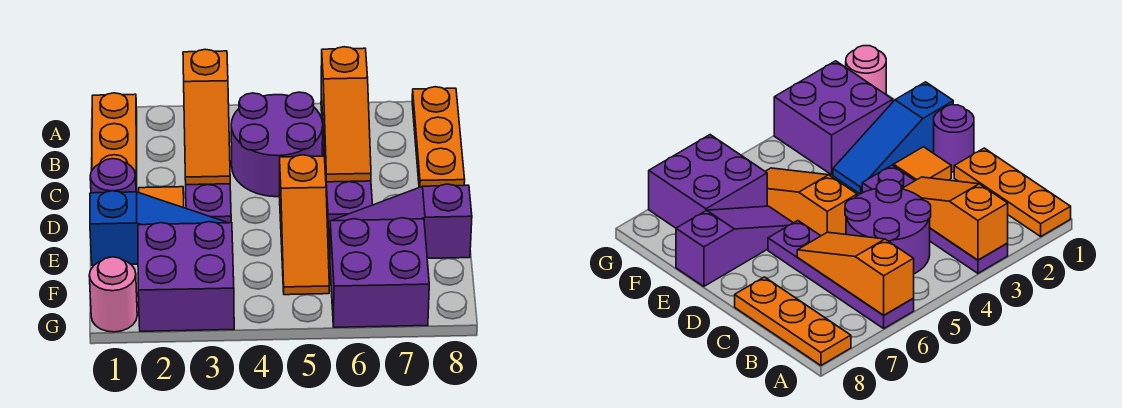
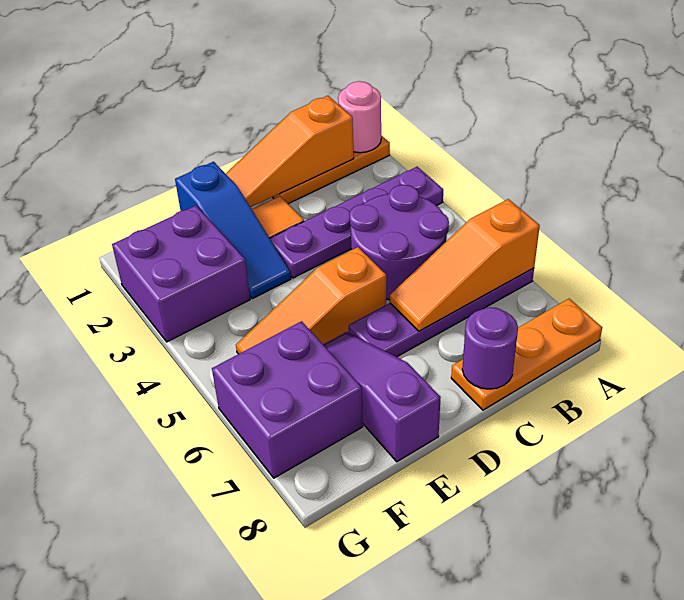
orange 1x3 slope [183,49,230,185] -> orange 1x3 slope moved to [226,96,354,207]
purple 1x1 round brick [90,159,136,193] -> purple 1x1 round brick moved to [462,307,518,389]
pink 1x1 round brick [89,257,137,332] -> pink 1x1 round brick moved to [338,81,381,153]

